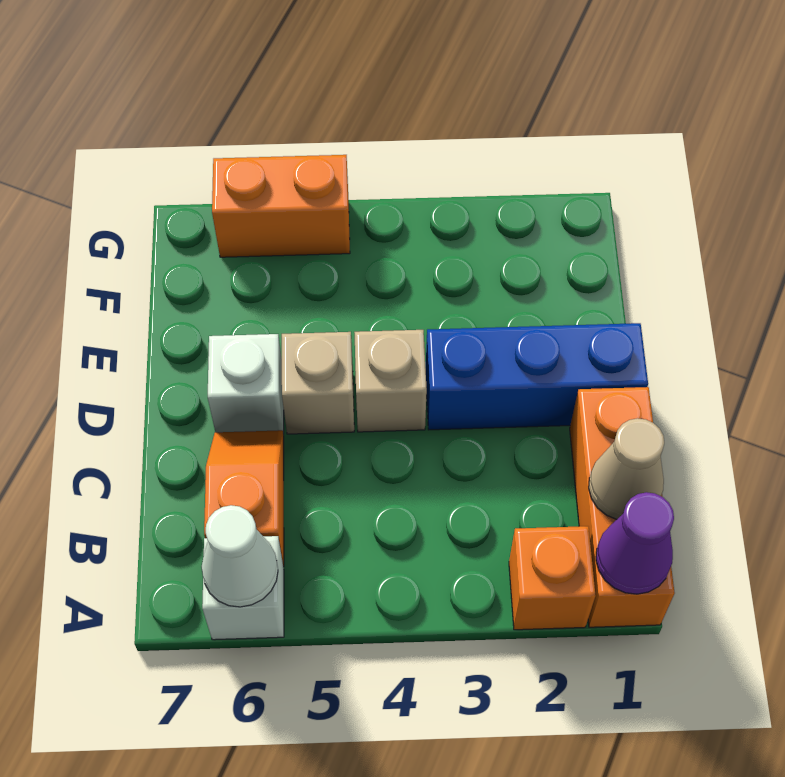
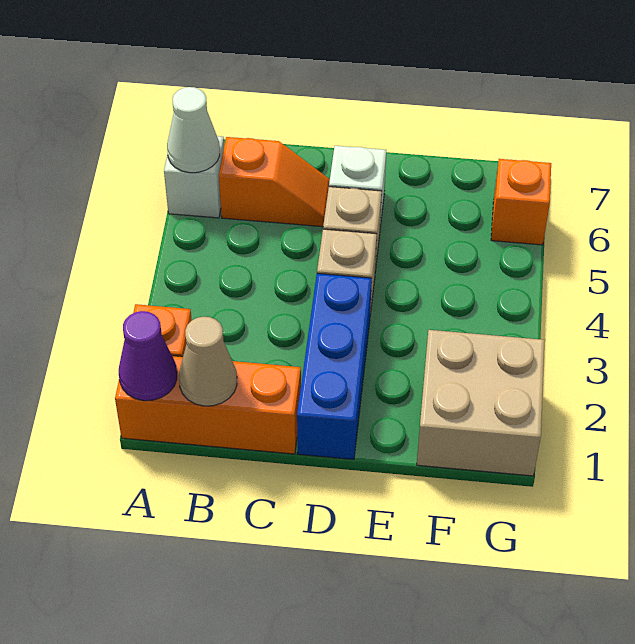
none -> tan 2x2 brick [417,330,545,476]
orange 1x2 brick [212,155,350,257] -> orange 1x1 brick [491,159,551,245]

